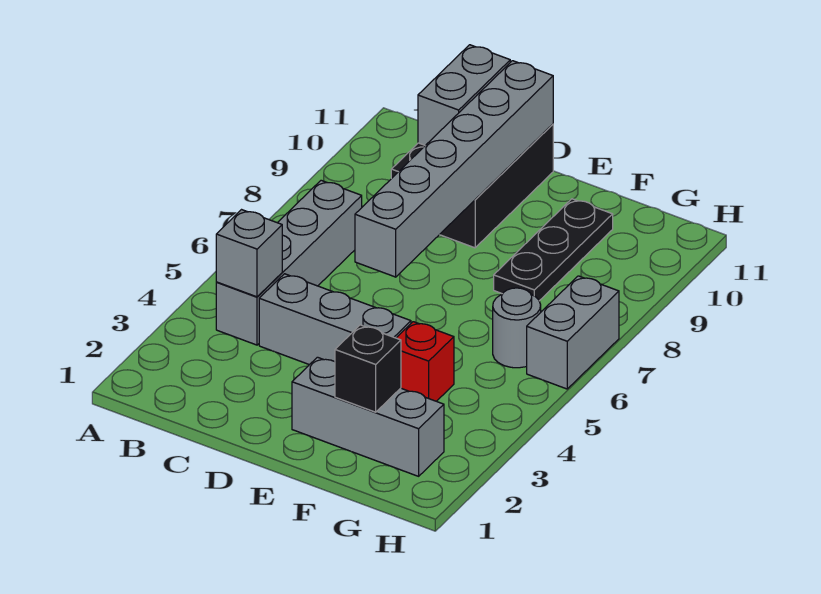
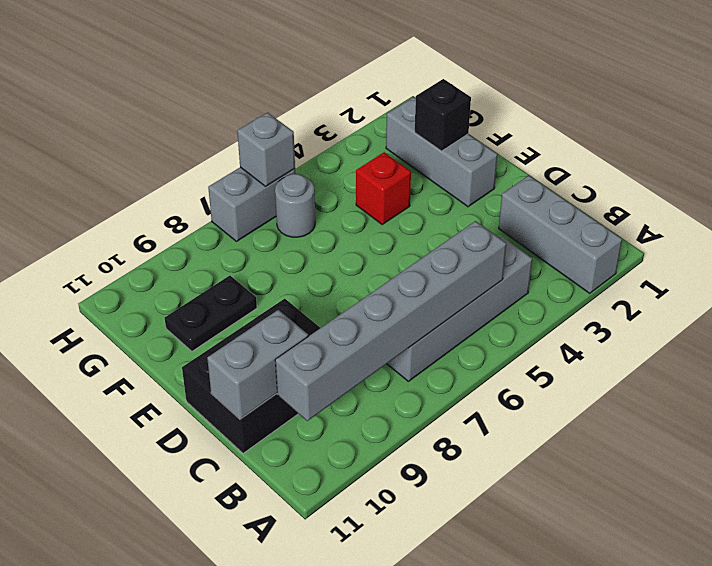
grey 1x1 brick [216,210,282,297] -> grey 1x1 brick moved to [237,113,295,186]
grey 1x3 brick [259,274,411,365] -> grey 1x3 brick moved to [499,176,622,293]
grey 1x6 brick [355,61,553,277] -> grey 1x6 brick moved to [275,221,506,421]
black 1x3 plate [494,199,613,301] -> black 1x2 plate [165,275,257,351]

